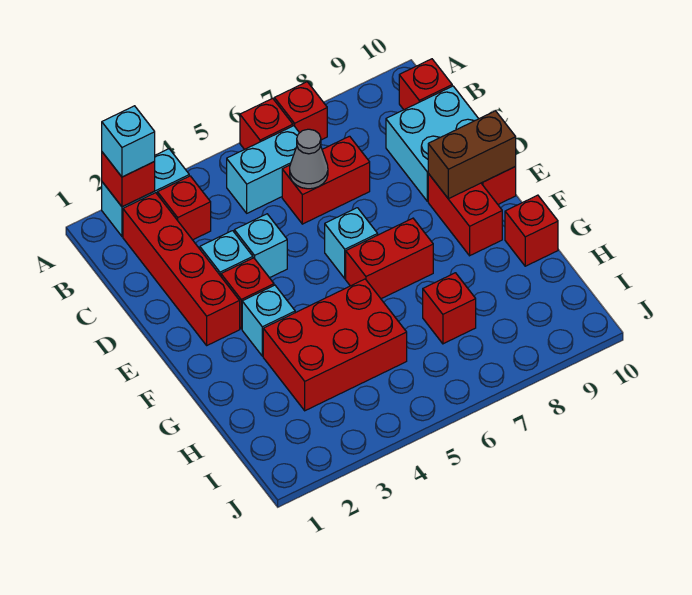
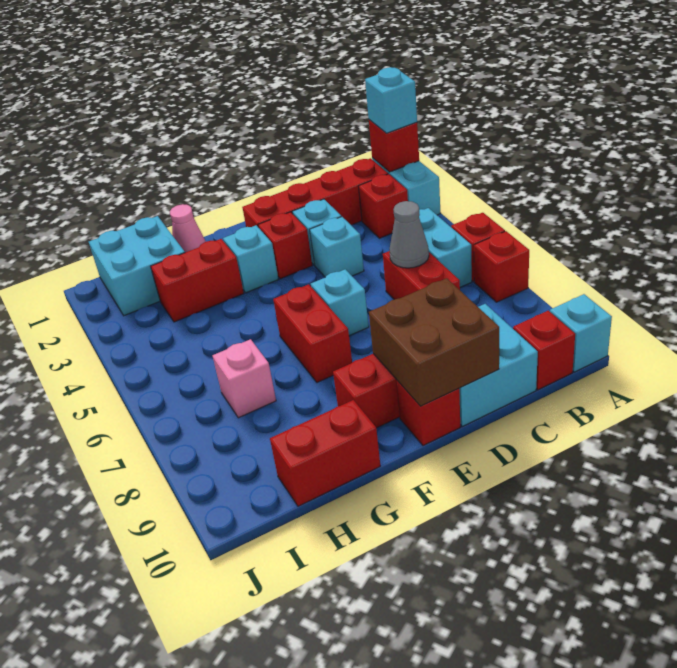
none -> cyan 1x1 brick [550,294,612,372]
brown 1x2 brick [428,111,516,199] -> brown 2x2 brick [369,278,499,406]
none -> pink 1x1 cone [170,204,206,253]
red 2x3 brick [263,279,407,411] -> red 1x2 brick [151,239,244,322]
red 1x1 brick [505,195,558,266] -> red 1x2 brick [270,400,380,506]
none -> cyan 2x2 brick [89,216,185,316]
red 1x1 brick [423,273,476,344] -> pink 1x1 brick [213,339,276,418]

